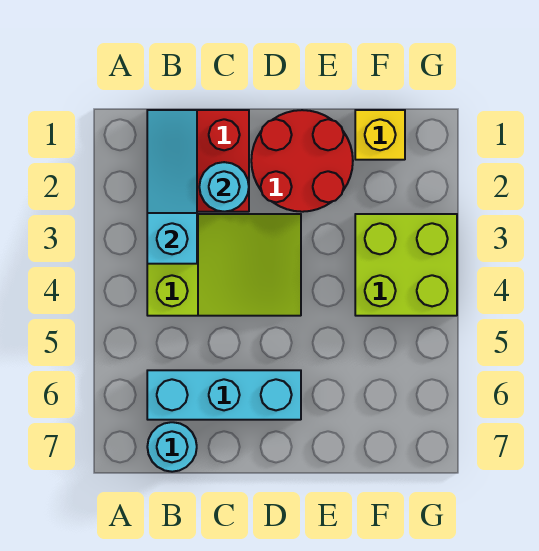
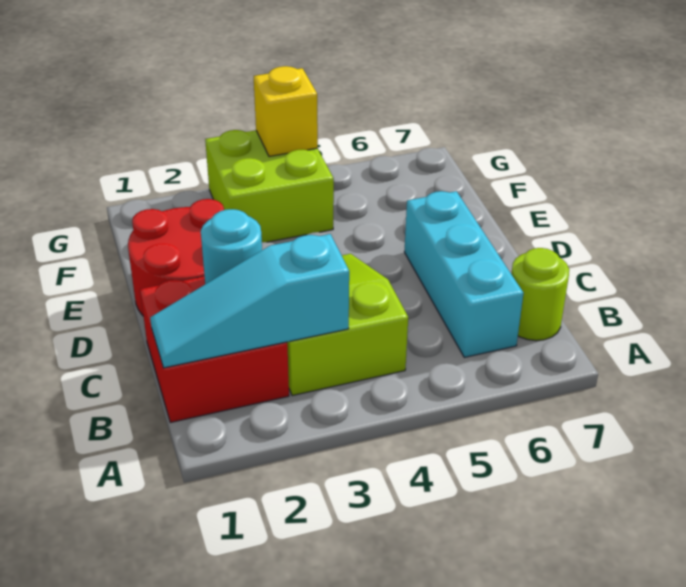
cyan 1x1 round brick [147,422,197,472] -> lime 1x1 round brick [511,248,569,341]
yellow 1x1 brick [355,110,405,160] -> yellow 1x1 brick moved to [254,66,318,157]

